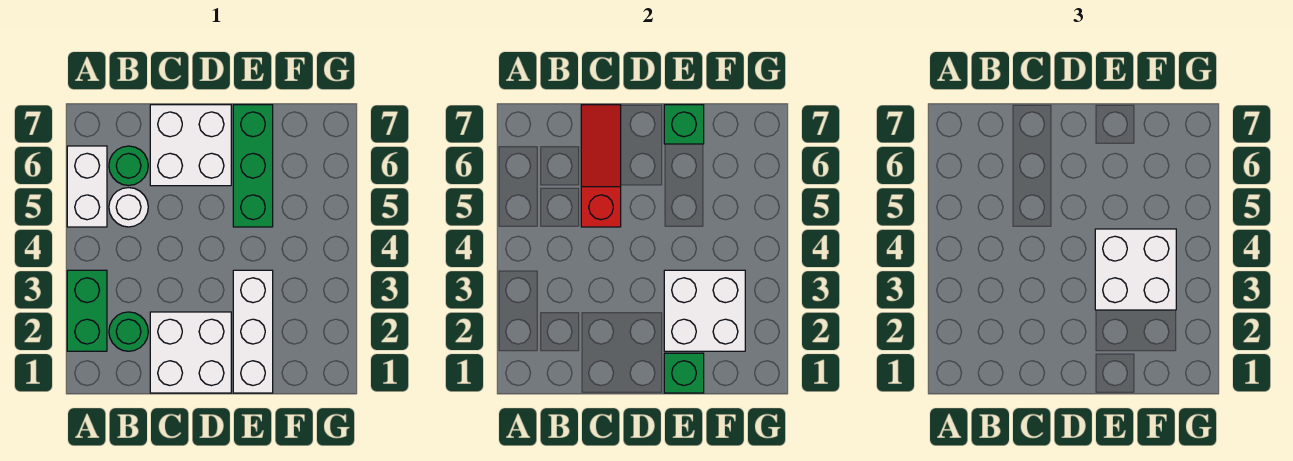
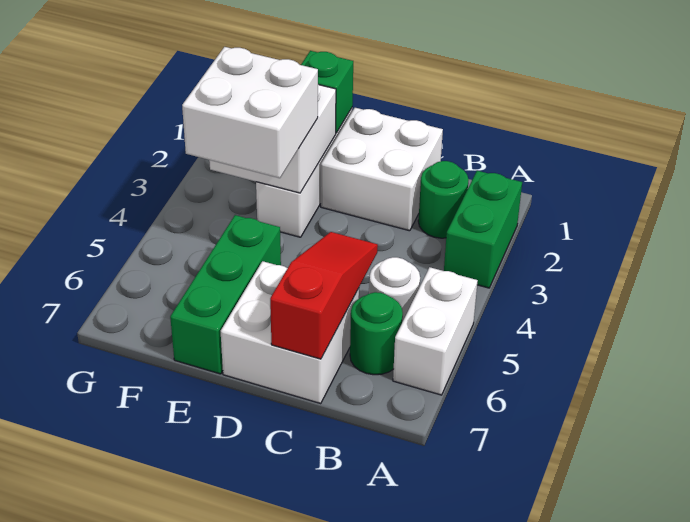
red 1x3 slope [581,105,621,227] -> red 1x3 slope turned to [270,232,378,359]
green 1x1 brick [664,105,704,144] -> none

